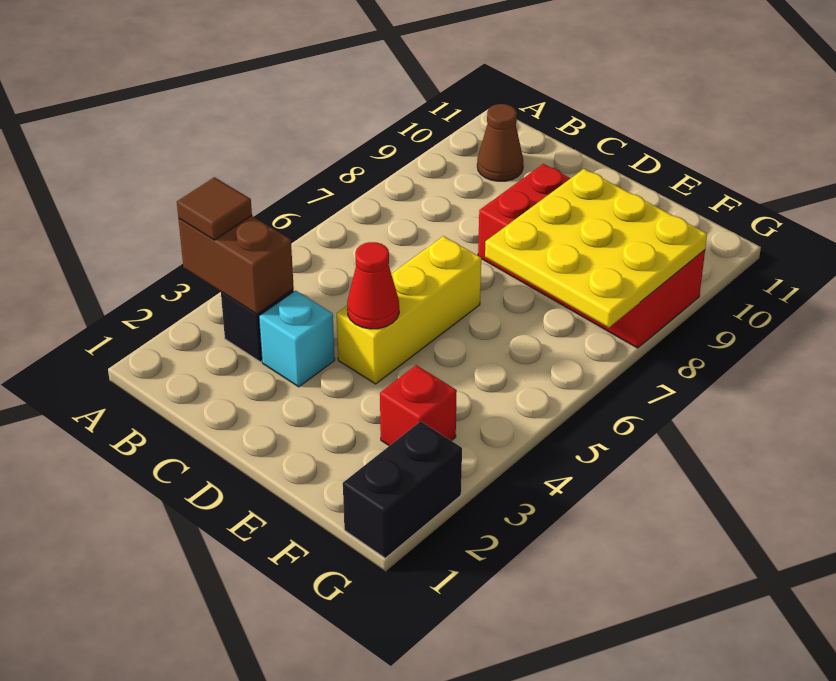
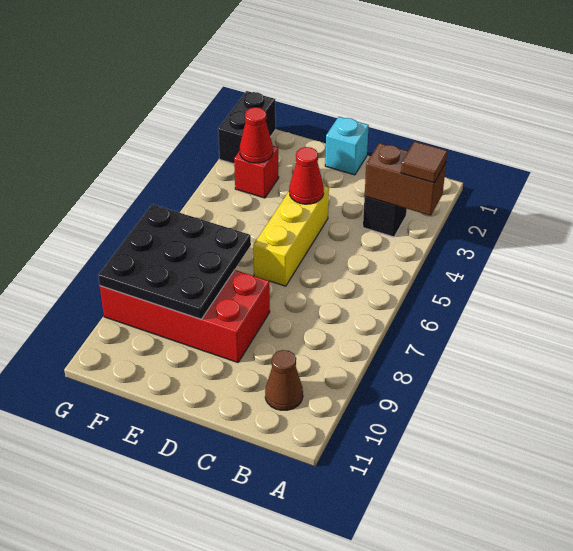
cyan 1x1 brick [259,290,335,387] -> cyan 1x1 brick moved to [325,117,369,175]
yellow 3x3 plate [485,169,707,328] -> black 3x3 plate [98,204,251,319]
none -> red 1x1 cone [240,107,273,163]

